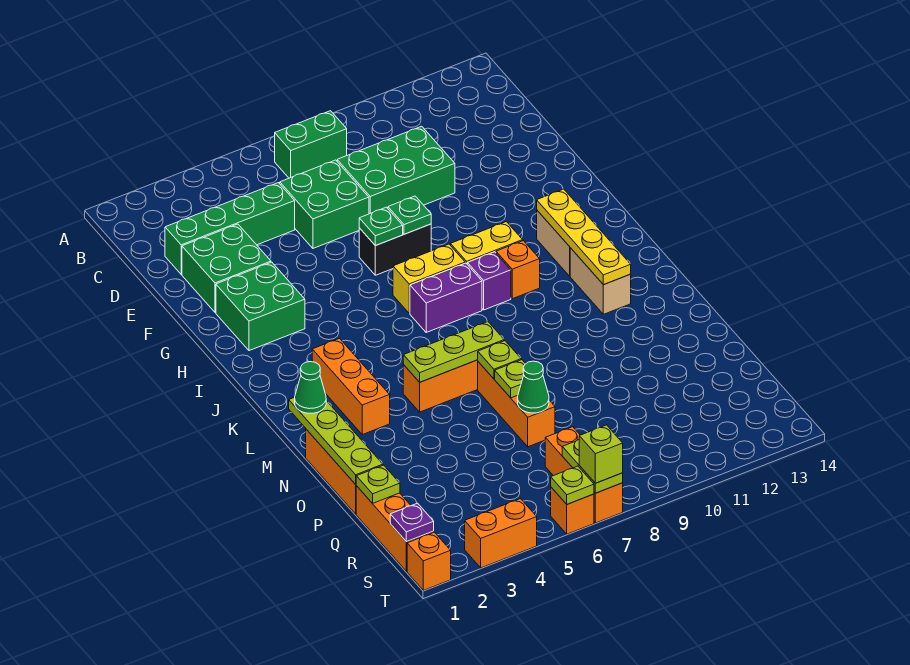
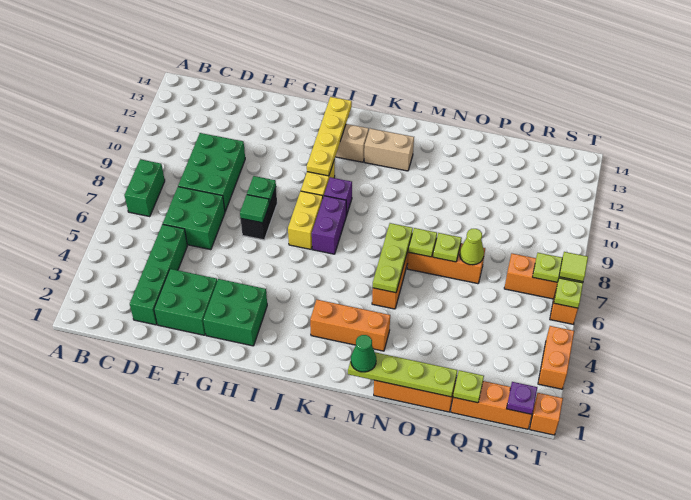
green 1x1 plate [359,207,403,246] -> green 1x1 tile [240,195,270,223]
yellow 1x4 plate [537,189,631,285] -> yellow 1x4 plate turned to [307,97,352,176]
orange 1x1 brick [496,241,540,299] -> none
green 1x1 cone [518,361,549,413] -> lime 1x1 cone [460,229,484,265]
lime 1x1 brick [579,425,623,483] -> lime 1x1 tile [559,252,588,282]

